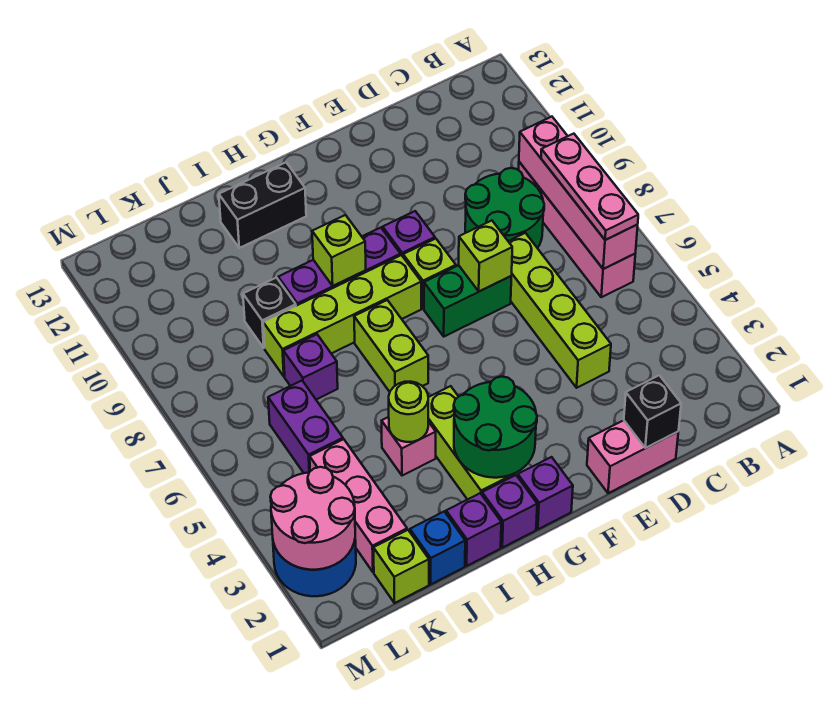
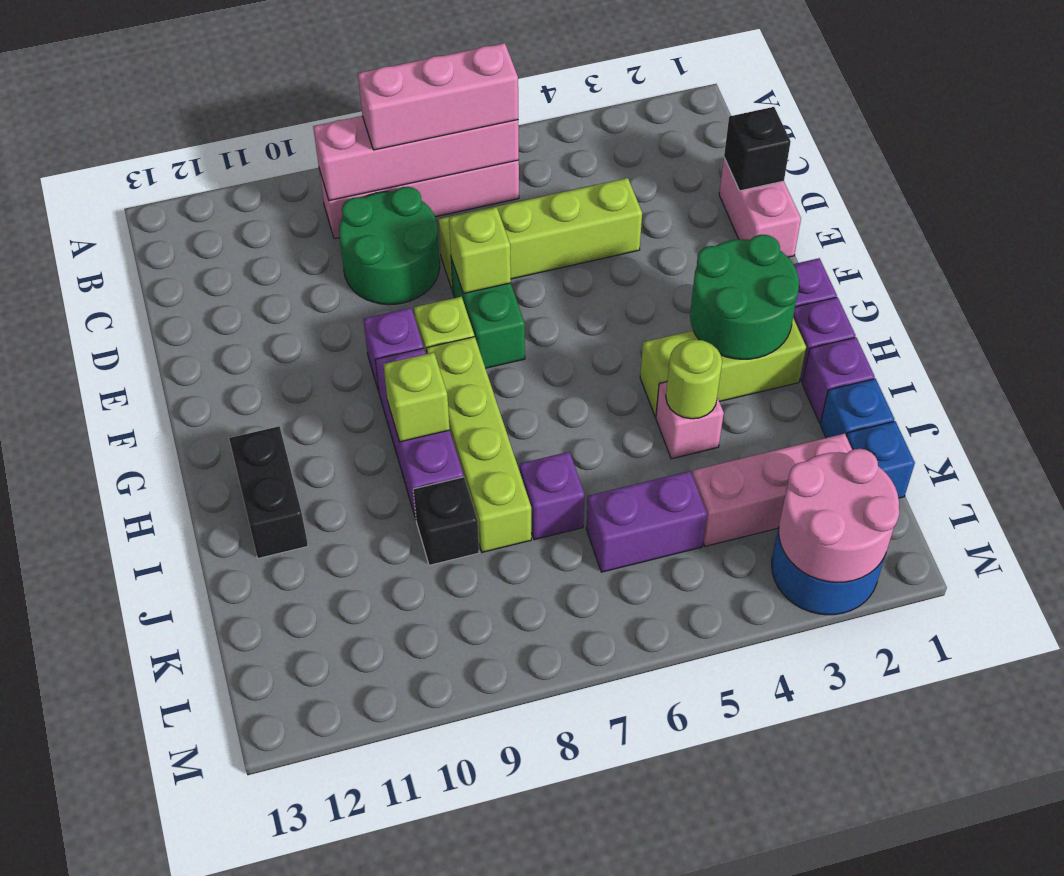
pink 1x3 plate [541,134,638,240] -> pink 1x3 brick [358,43,518,150]
lime 1x2 brick [354,300,428,392] -> none
lime 1x1 brick [373,530,429,603] -> blue 1x1 brick [846,421,915,498]

